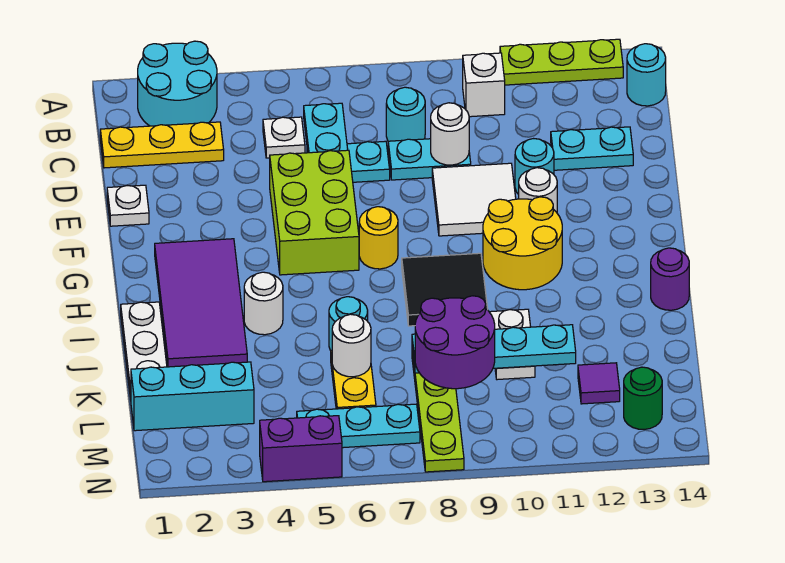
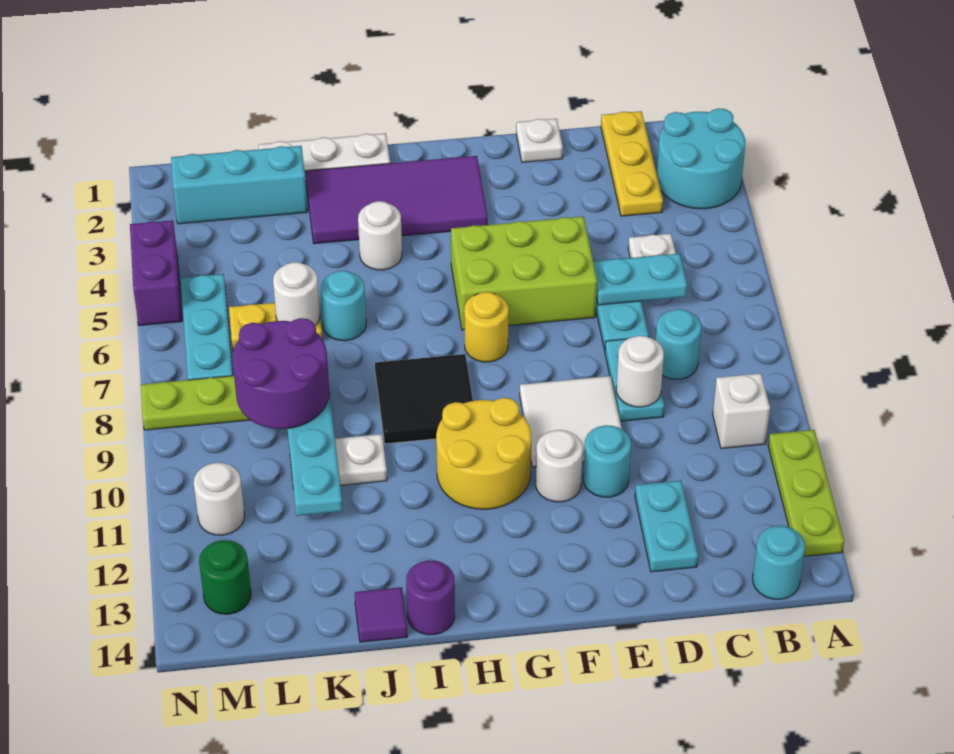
cyan 1x3 brick [131,362,254,431] -> cyan 1x3 brick turned to [171,146,308,224]
purple 1x1 tile [578,363,620,404] -> purple 1x1 tile moved to [355,587,407,642]
none -> white 1x1 round brick [194,463,245,535]

